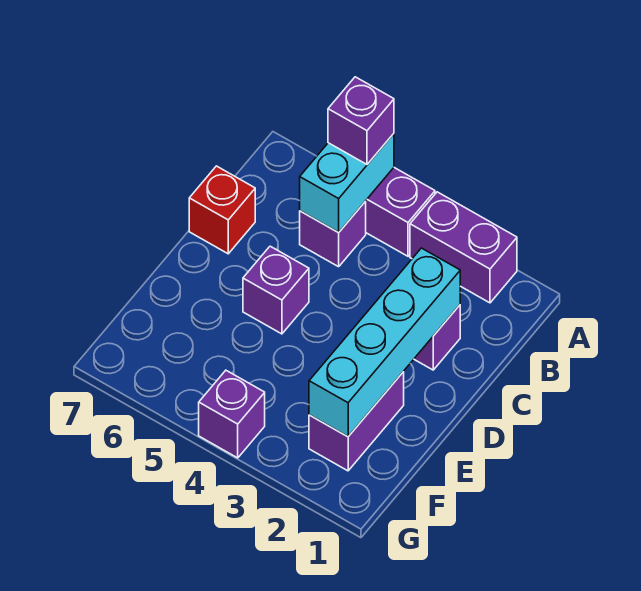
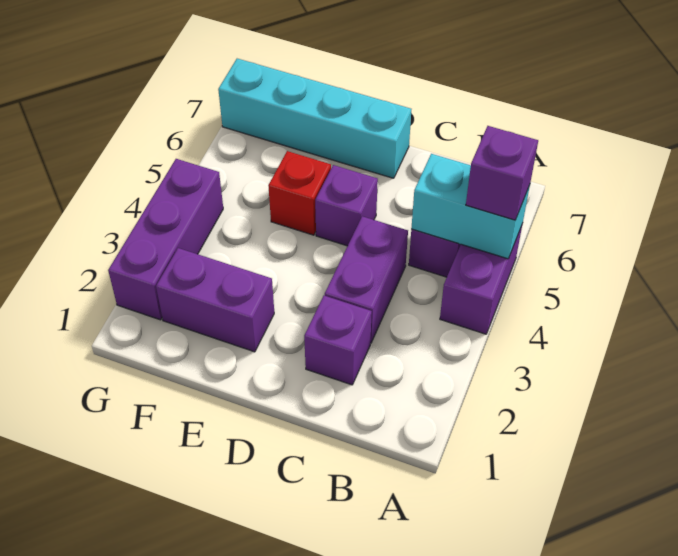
purple 1x2 brick [410,192,517,303] -> purple 1x2 brick moved to [325,216,408,343]
cyan 1x4 brick [309,248,460,437] -> cyan 1x4 brick moved to [218,59,411,178]
red 1x1 brick [189,166,255,254] -> red 1x1 brick moved to [268,151,331,235]
purple 1x1 brick [199,370,265,458] -> purple 1x3 brick [108,159,223,320]

